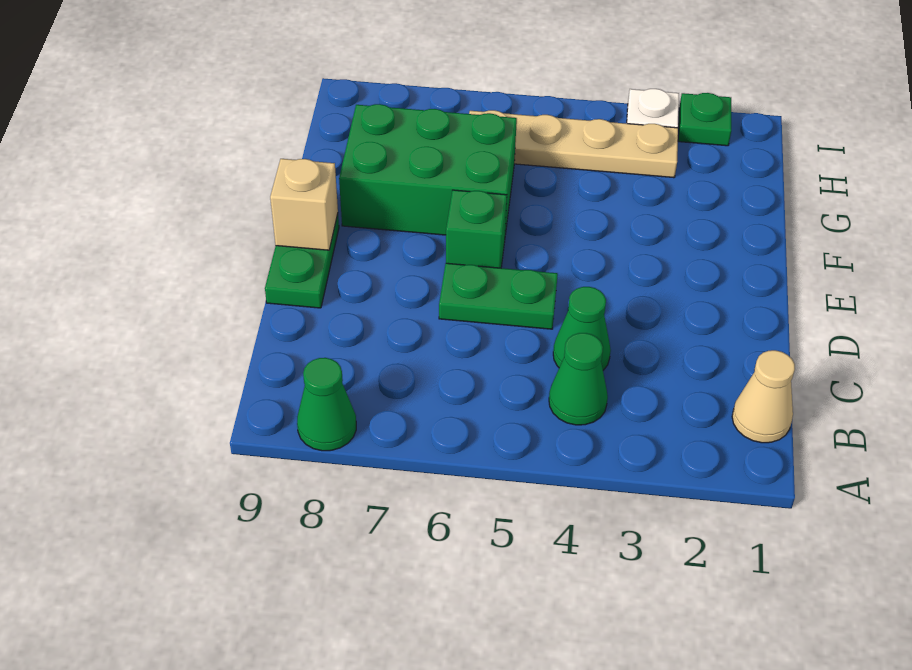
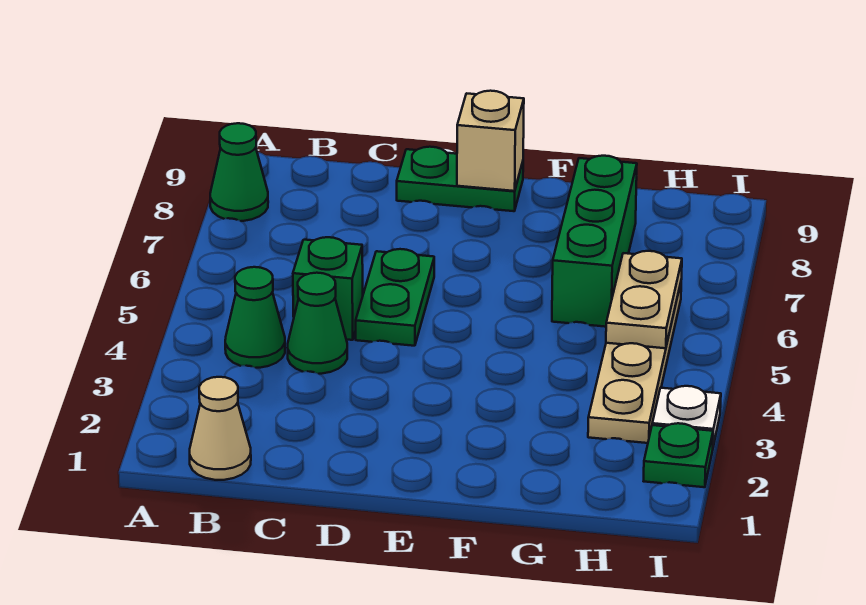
green 1x1 brick [446,190,507,268] -> green 1x1 brick moved to [293,237,363,340]
green 2x3 brick [339,104,517,235] -> green 1x3 brick [552,156,637,327]
none -> tan 1x2 plate [606,251,682,348]

